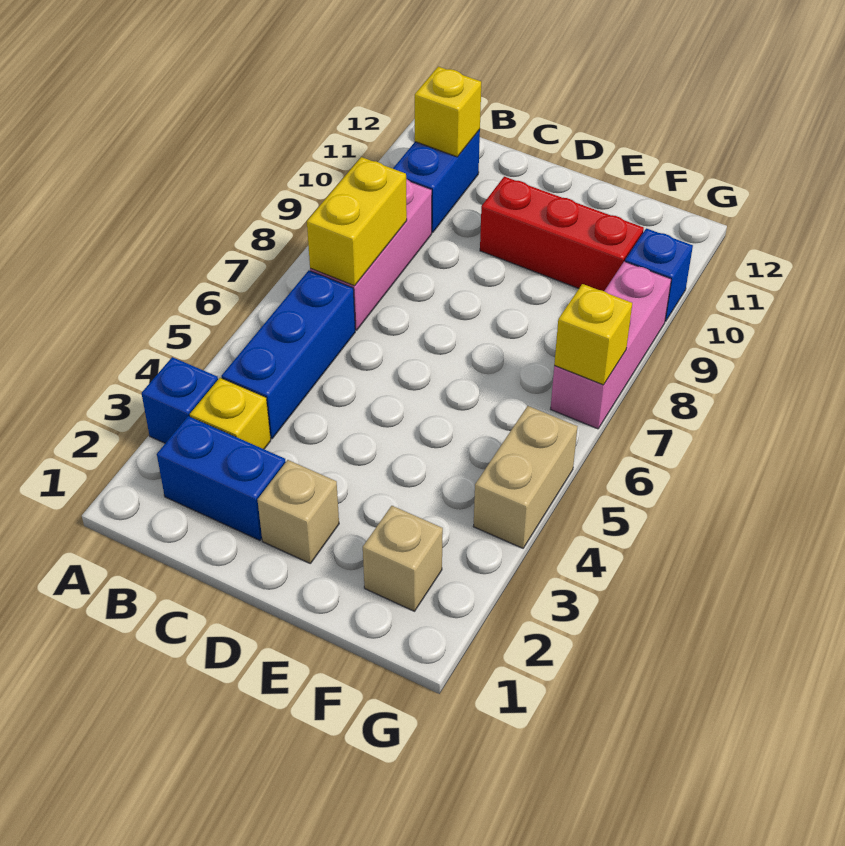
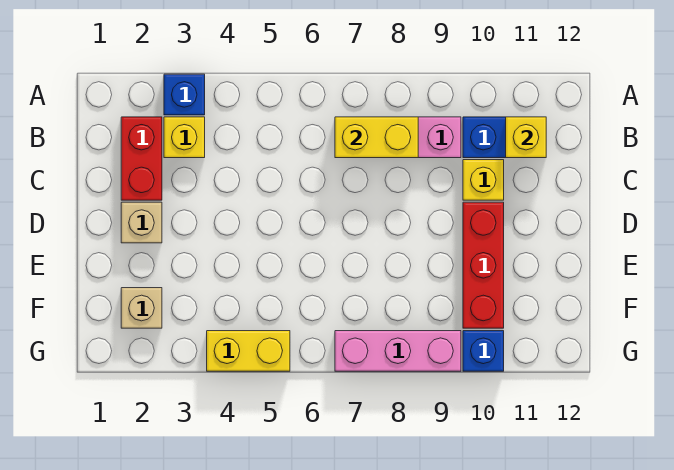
blue 1x2 brick [157,416,286,540] -> red 1x2 brick [121,117,162,200]
blue 1x3 brick [222,270,355,439] -> none
tan 1x2 brick [473,406,578,548] -> yellow 1x2 brick [207,331,290,371]
yellow 1x1 brick [554,284,632,385] -> yellow 1x1 brick moved to [463,160,504,200]

